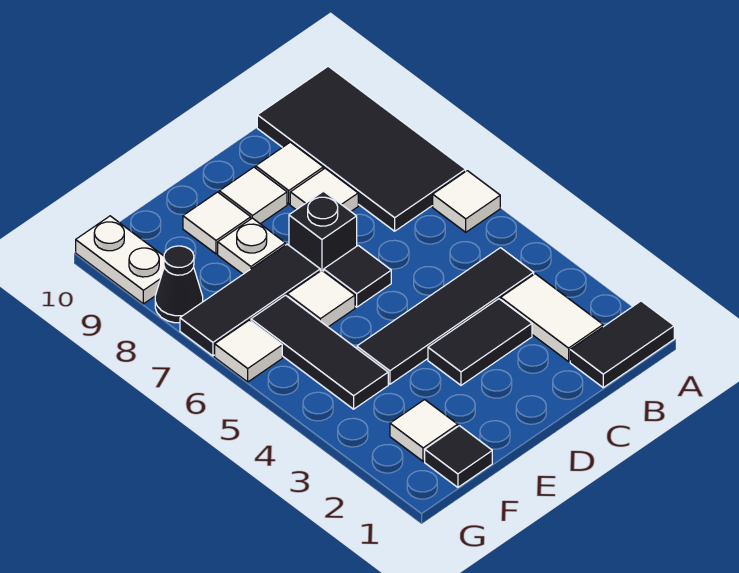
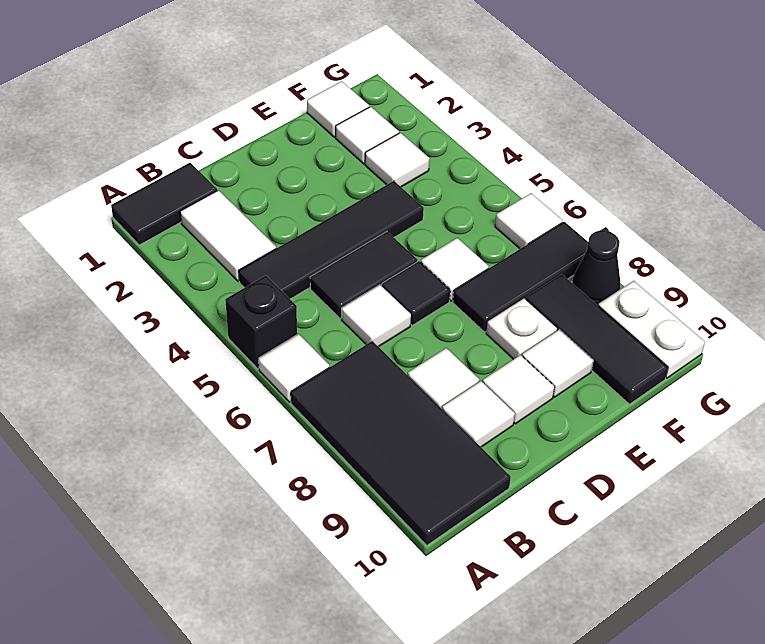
black 1x2 tile [428,299,532,385] -> black 1x2 tile moved to [310,232,417,319]
none -> white 1x1 tile [342,285,411,347]
black 1x1 brick [289,191,357,271] -> black 1x1 brick moved to [225,276,297,369]
black 1x1 tile [425,426,492,487] -> white 1x1 tile [307,81,369,137]
none -> white 1x1 tile [365,133,429,187]
black 1x3 tile [251,295,388,409] -> black 1x3 tile moved to [526,274,668,404]

